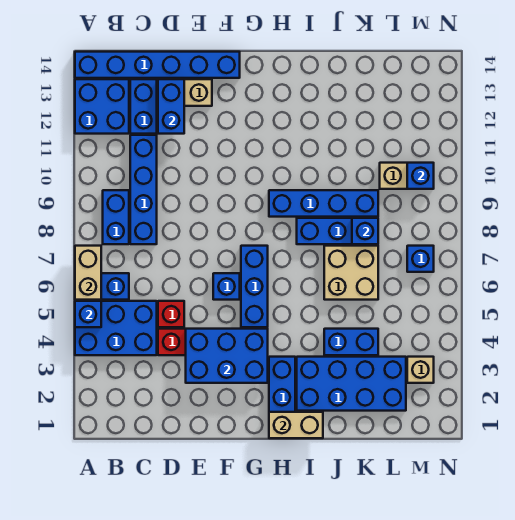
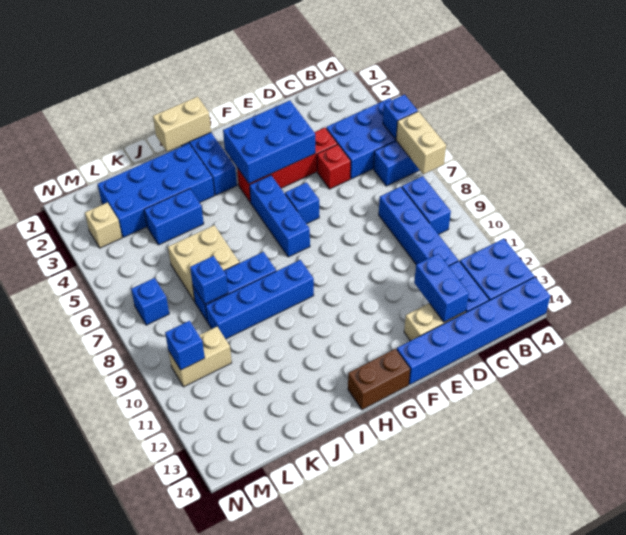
none -> brown 1x2 brick [348,349,410,410]

